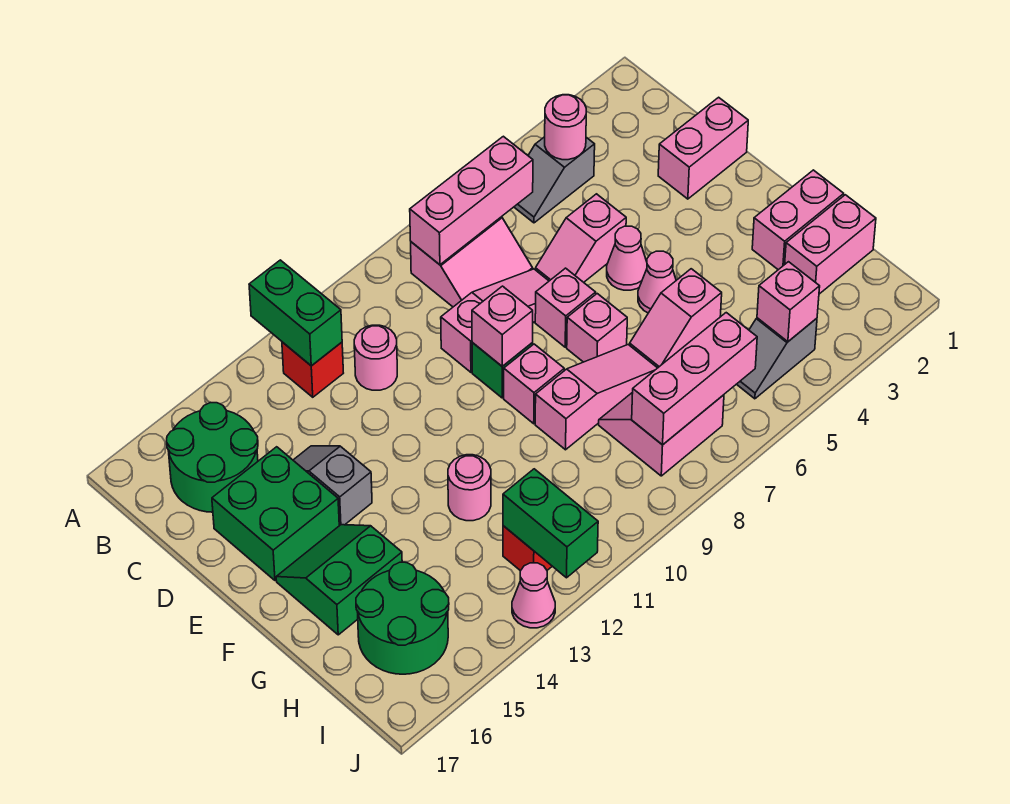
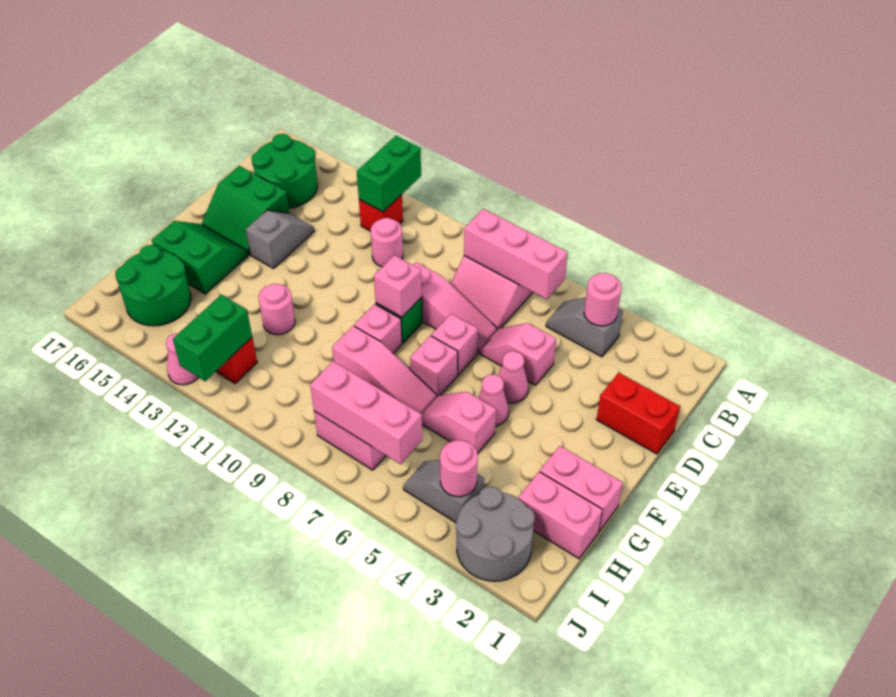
pink 1x2 brick [658,97,748,199] -> red 1x2 brick [597,373,680,454]
green 2x2 brick [212,447,339,581] -> green 2x2 slope [202,166,289,254]
none -> grey 2x2 round brick [456,487,535,581]
pink 1x1 brick [757,262,820,342] -> pink 1x1 round brick [440,440,478,497]

